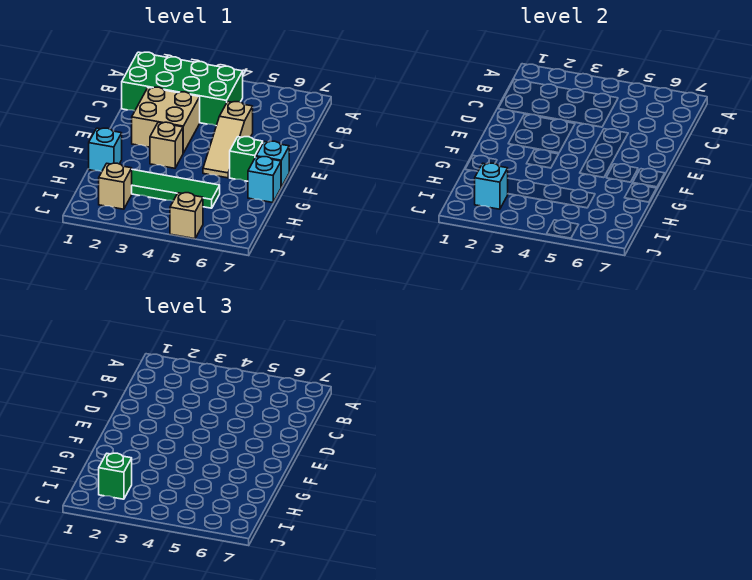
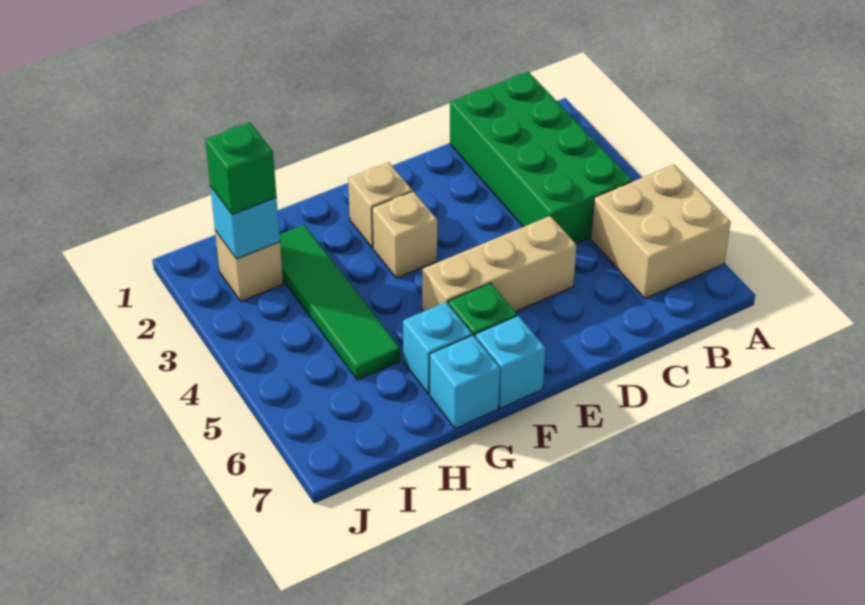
tan 2x2 brick [132,87,200,153] -> tan 2x2 brick moved to [591,165,731,299]
tan 1x3 slope [203,102,253,178] -> tan 1x3 brick [422,216,576,312]
cyan 1x1 brick [89,128,122,172] -> cyan 1x1 brick moved to [403,302,472,394]
tan 1x1 brick [170,193,203,239] -> tan 1x1 brick moved to [348,162,412,248]

